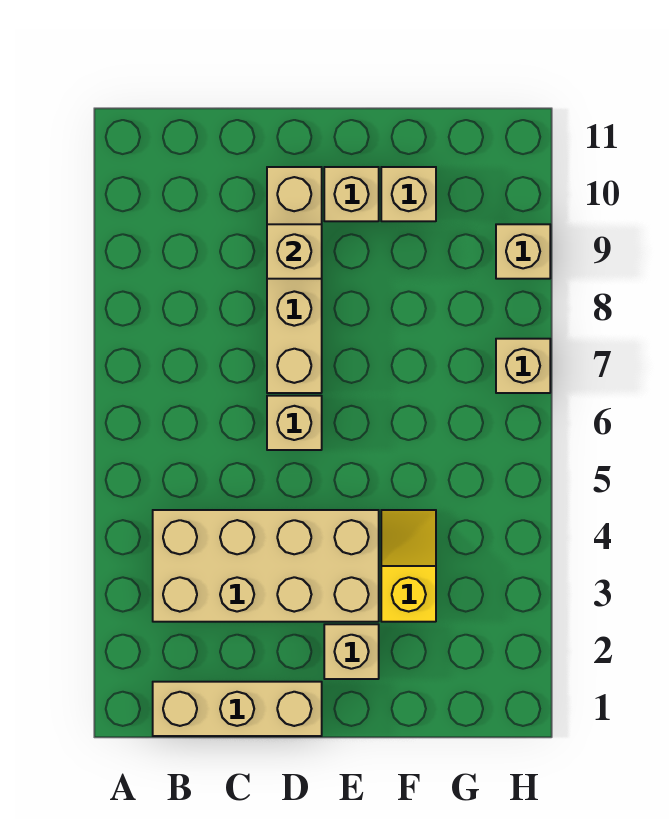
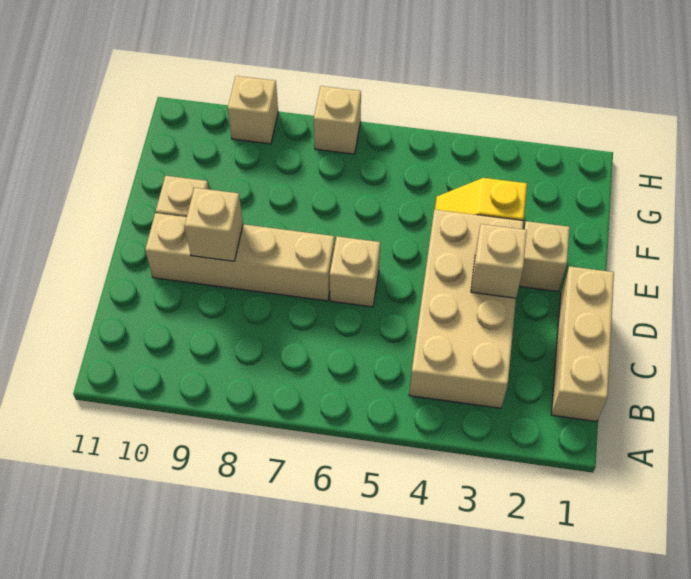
tan 1x1 brick [381,167,436,221] -> tan 1x1 brick moved to [471,224,527,298]

